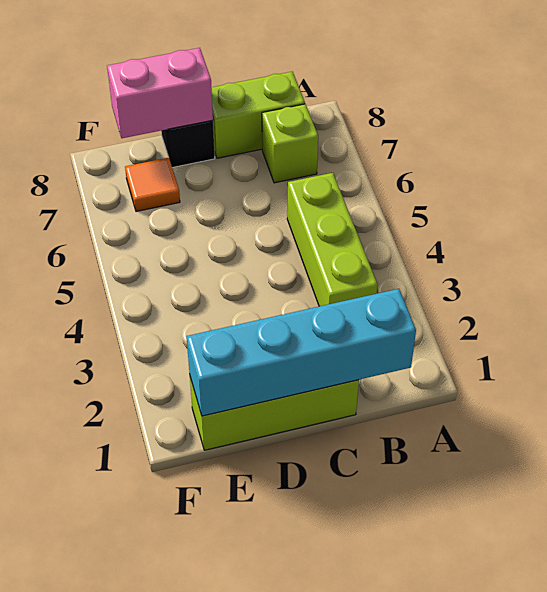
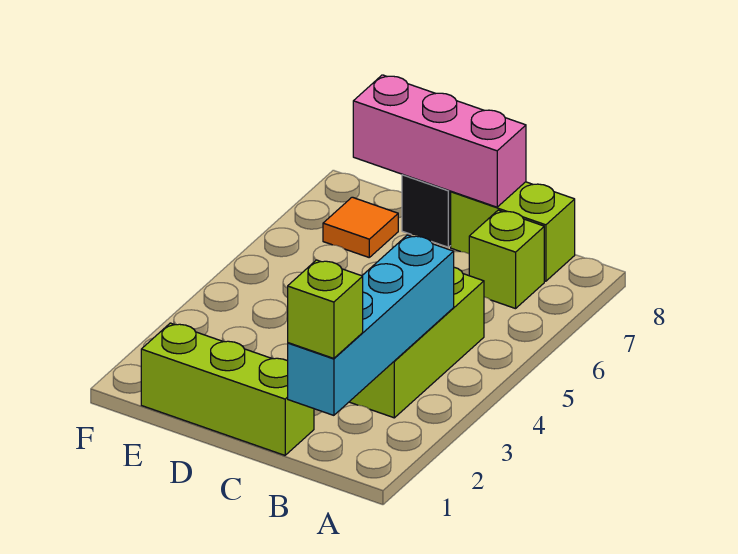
cyan 1x4 brick [186,289,416,416] -> cyan 1x4 brick turned to [288,235,454,415]
none -> lime 1x1 brick [288,260,363,358]
pink 1x2 brick [107,48,213,138] -> pink 1x3 brick [353,75,526,207]

